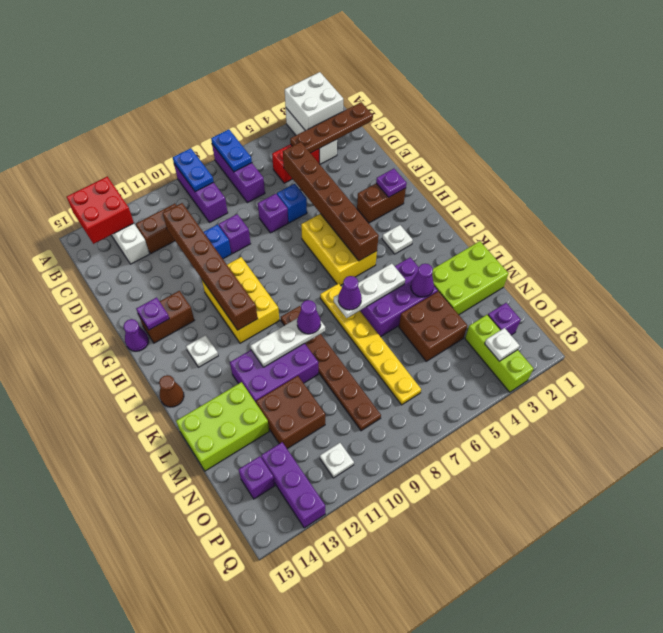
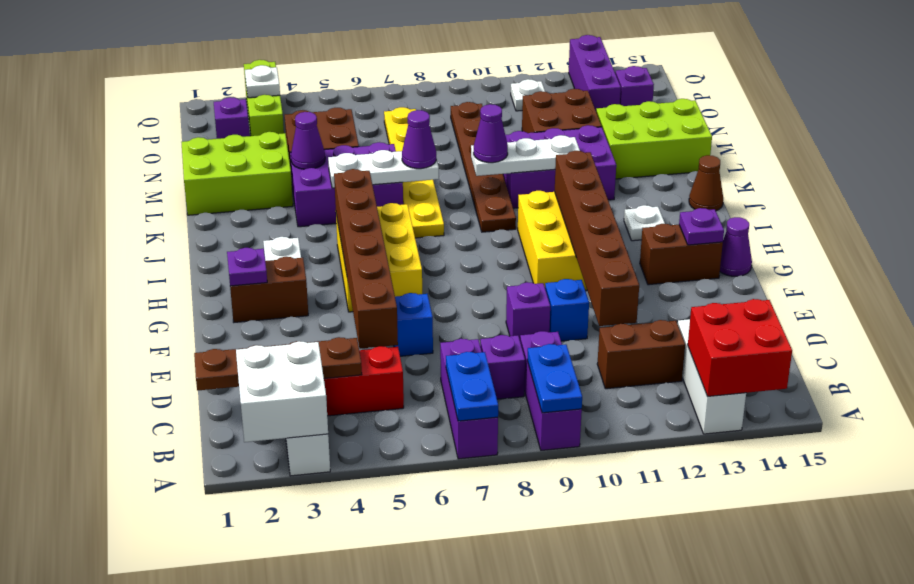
purple 1x1 brick [258,194,288,233] -> purple 1x1 brick moved to [480,335,525,399]

